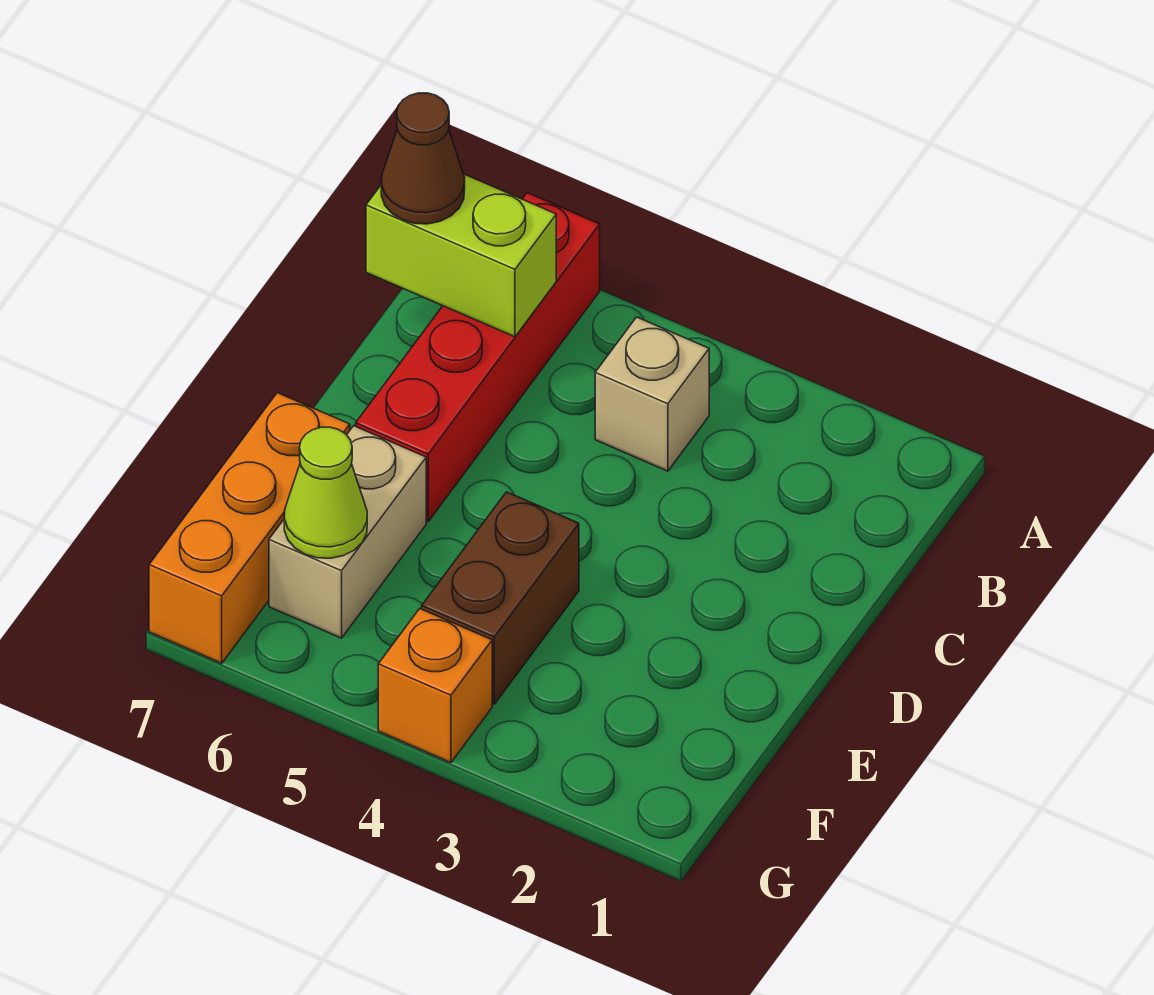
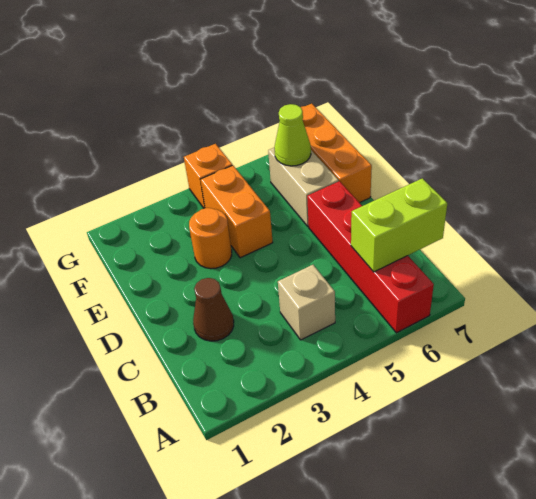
brown 1x1 cone [381,93,465,224] -> brown 1x1 cone moved to [193,278,234,341]
none -> orange 1x1 round brick [189,208,232,269]
brown 1x2 brick [422,492,579,704] -> orange 1x2 brick [201,165,273,258]

